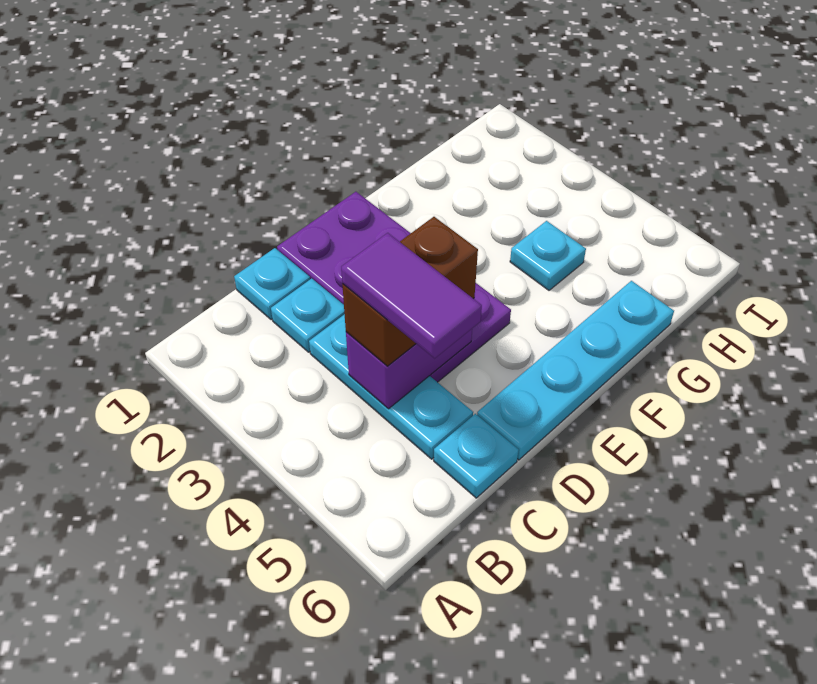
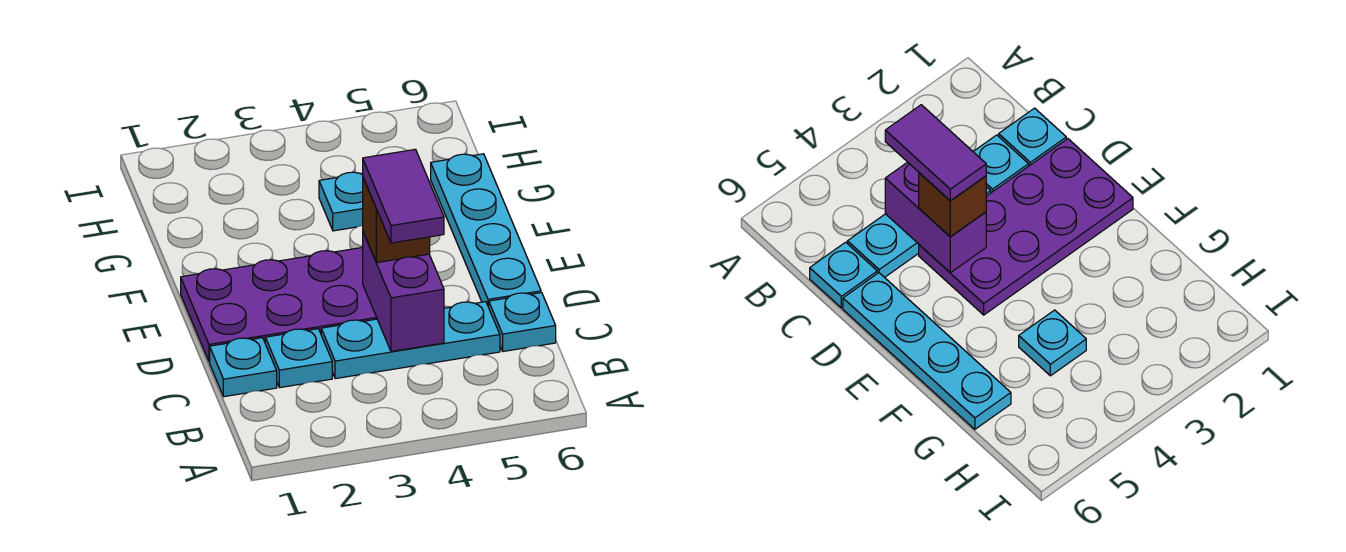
brown 1x2 brick [342,217,478,366] -> brown 1x1 brick [363,178,430,263]
purple 1x2 tile [341,233,482,358] -> purple 1x2 tile turned to [363,149,444,243]

